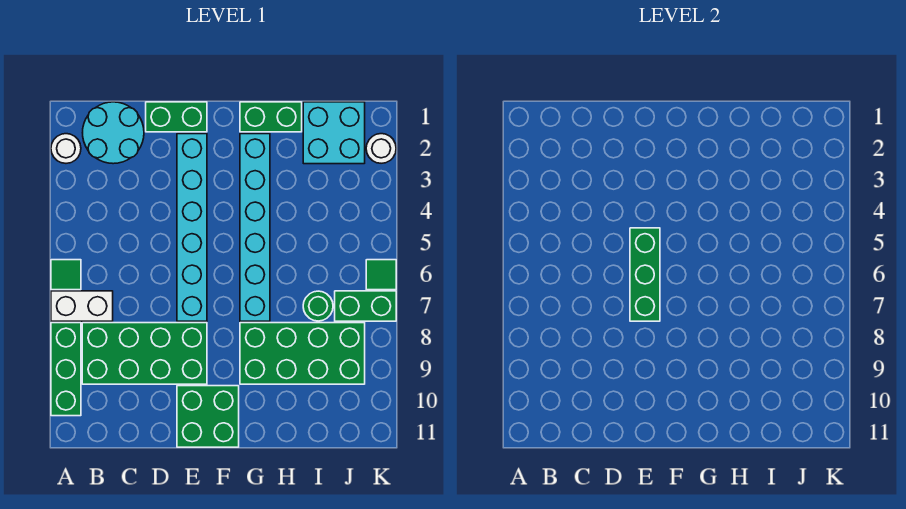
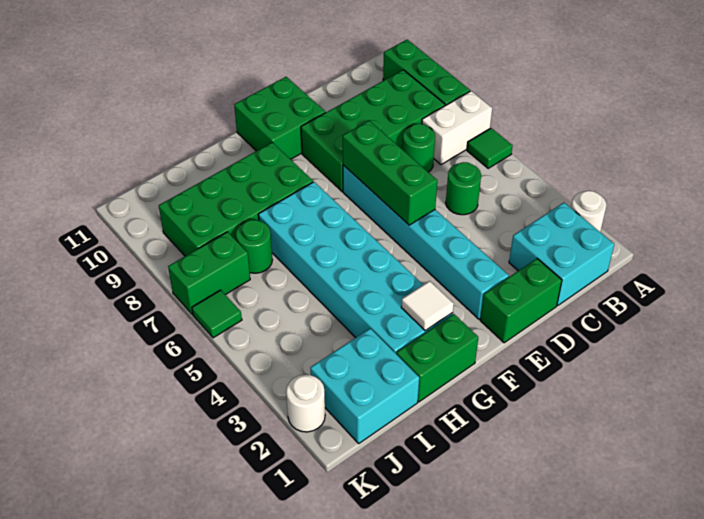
cyan 2x2 round brick [83,102,144,164] -> cyan 2x2 brick [509,203,614,306]
none -> green 1x1 round brick [446,162,481,215]
none -> green 1x1 round brick [402,124,435,172]
cyan 1x6 brick [240,134,270,321] -> cyan 2x6 brick [258,182,453,353]
none -> white 1x1 tile [401,281,454,331]

